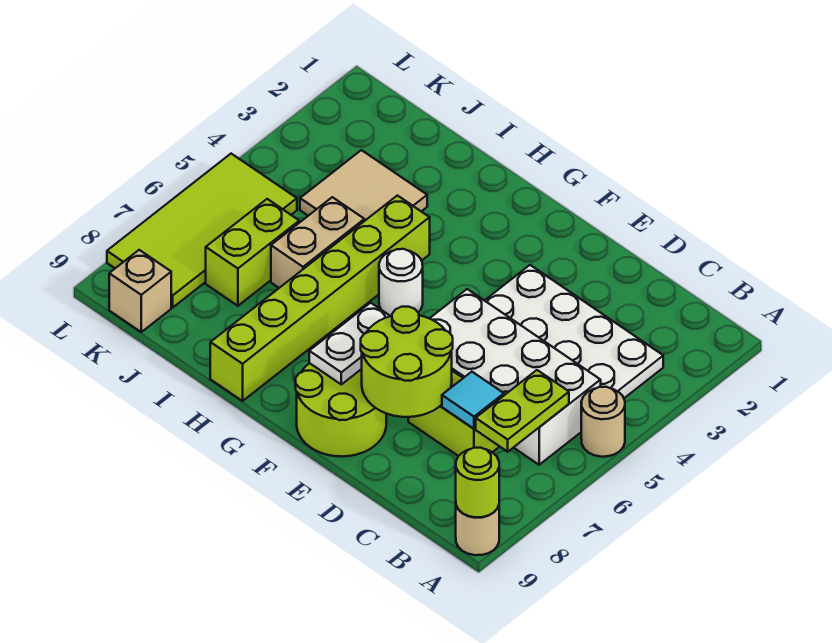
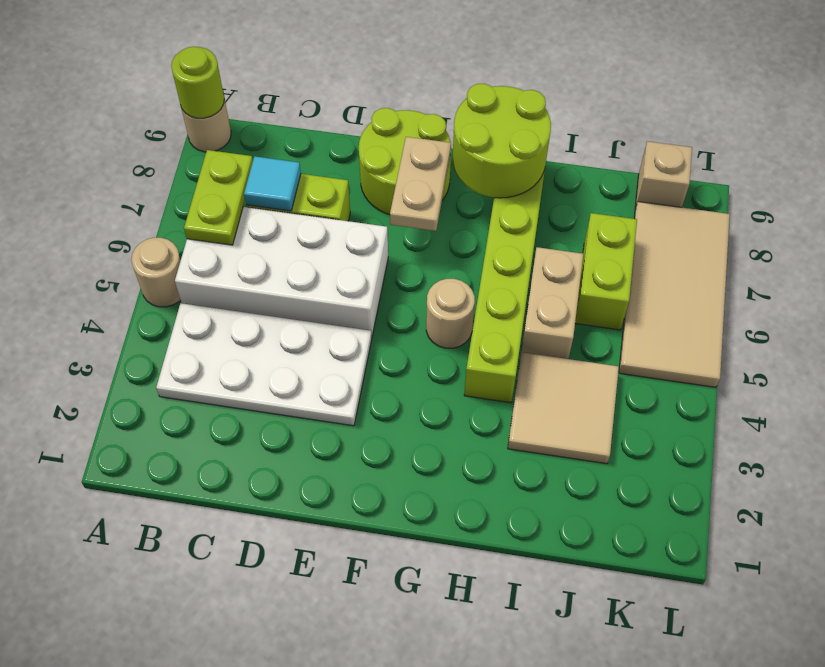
lime 2x2 round brick [361,307,453,417] -> lime 2x2 round brick moved to [453,84,551,198]
white 1x2 plate [309,303,390,384] -> tan 1x2 plate [390,137,451,231]
white 1x1 round brick [379,249,423,316] -> tan 1x1 round brick [426,279,475,348]
lime 2x4 tile [107,154,297,307] -> tan 2x4 tile [619,202,730,387]

